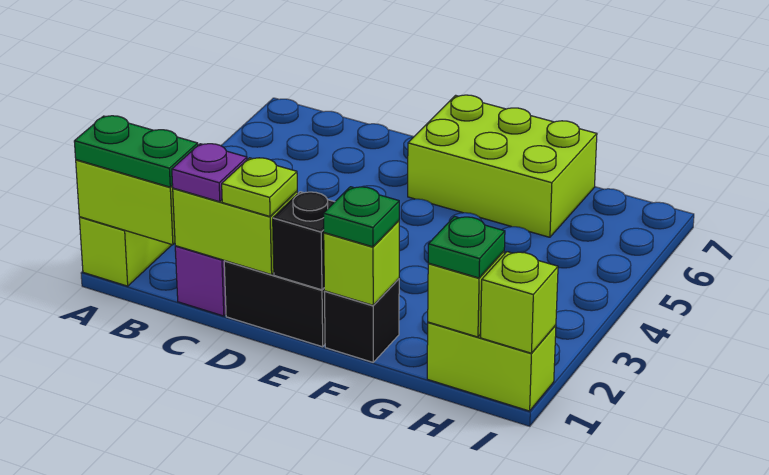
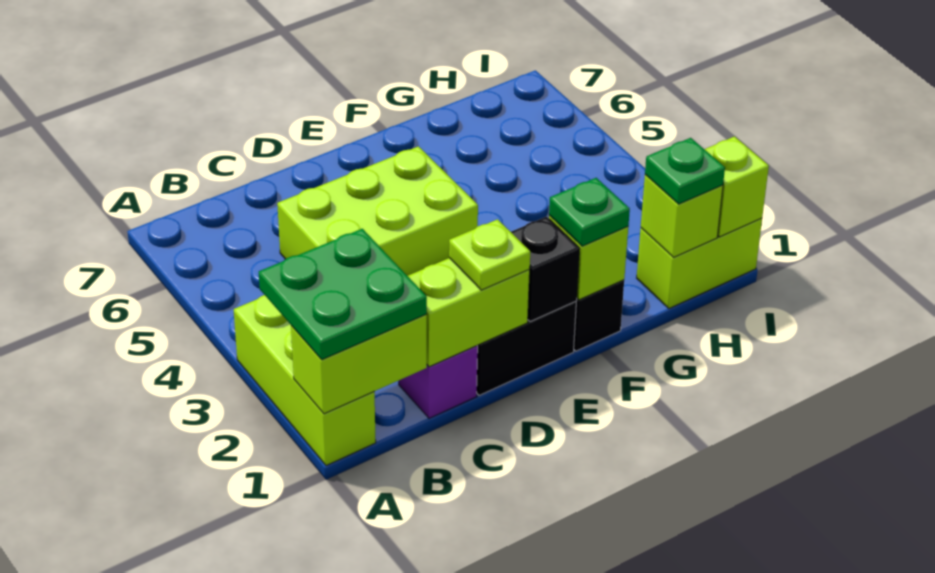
green 1x2 plate [74,116,198,187] -> green 2x2 plate [259,229,427,360]
purple 1x1 plate [172,144,247,202] -> none
lime 2x3 brick [408,95,597,237] -> lime 2x3 brick moved to [277,146,478,276]

